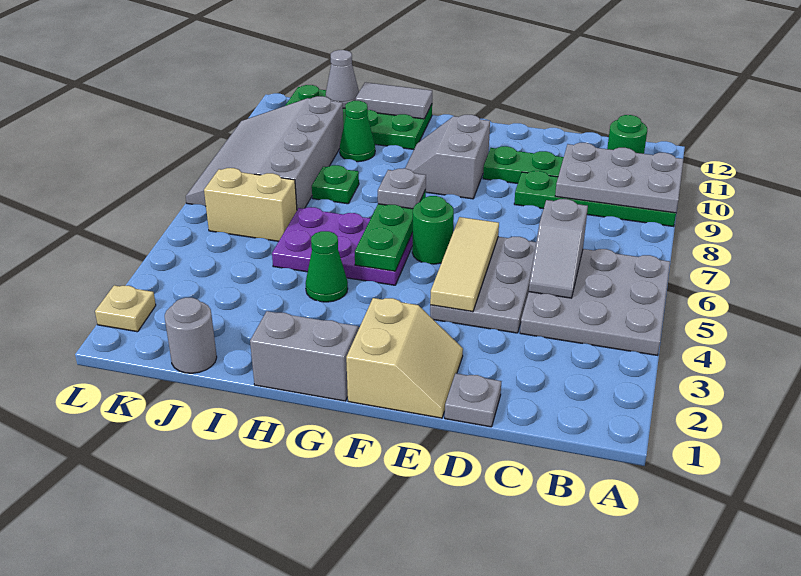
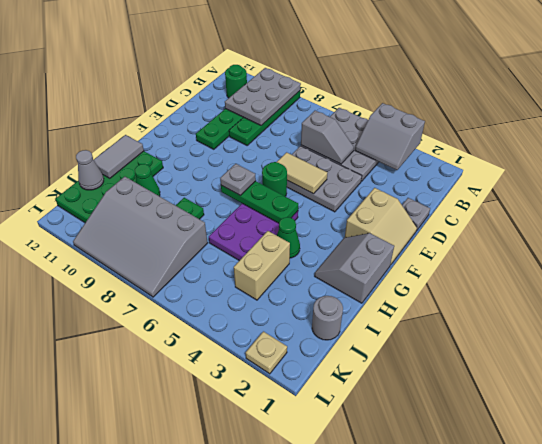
tan 2x2 slope [346,298,463,418] -> tan 2x2 slope turned to [345,188,417,265]
tan 1x3 tile [430,217,499,312] -> tan 1x2 tile [277,152,327,194]
grey 2x2 slope [405,115,490,199] -> grey 2x2 slope moved to [355,103,425,170]
tan 1x2 brick [204,168,297,241] -> tan 1x2 brick moved to [234,231,290,300]

